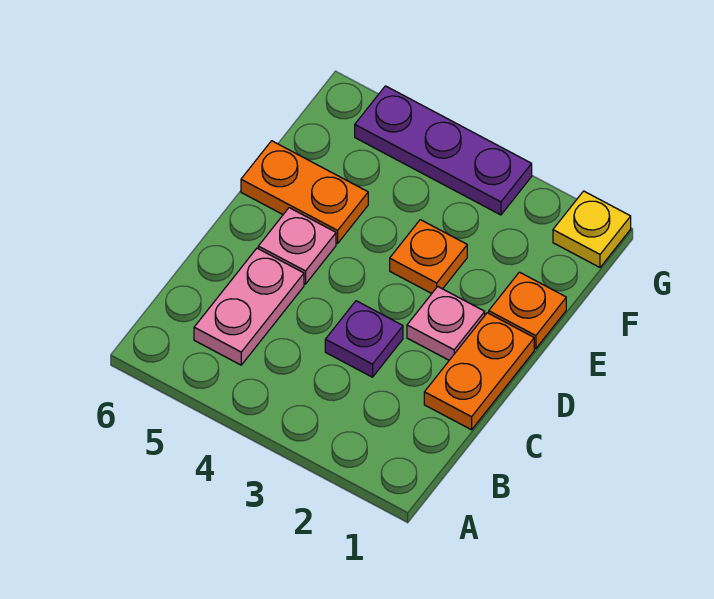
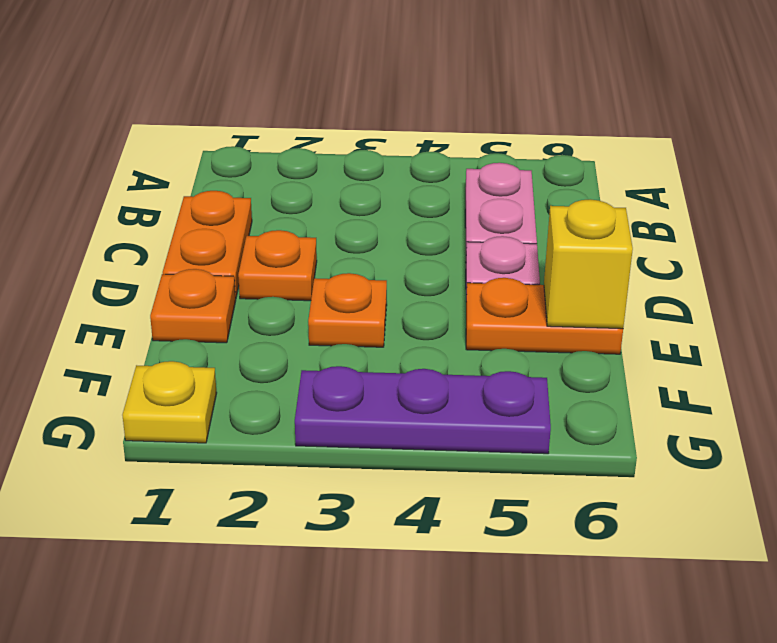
purple 1x1 plate [325,301,403,377] -> none
pink 1x1 plate [407,287,485,360] -> orange 1x1 plate [238,230,317,301]
none -> yellow 1x1 brick [544,199,633,329]

